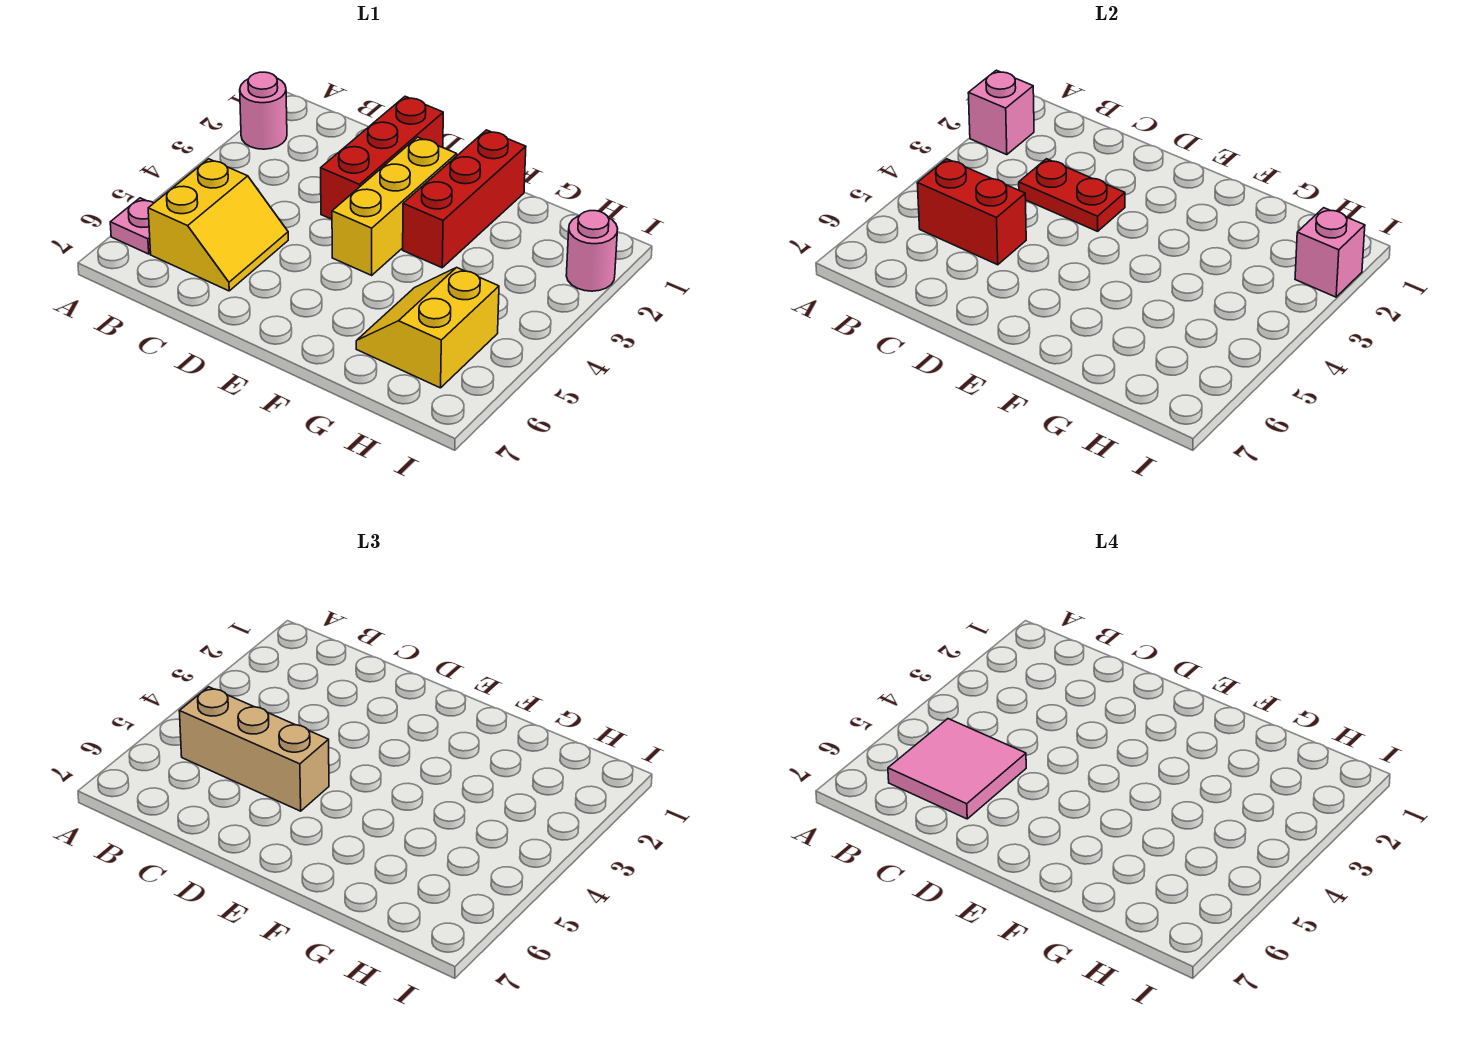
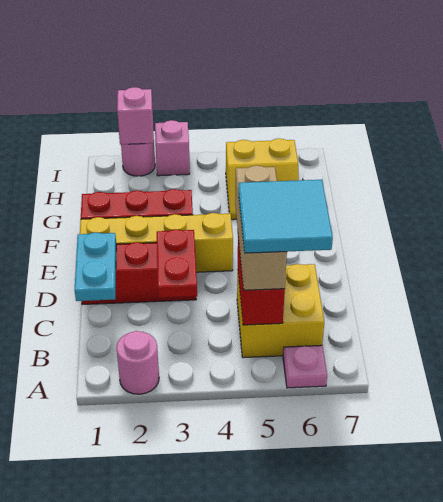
pink 1x1 brick [968,70,1034,155] -> pink 1x1 brick moved to [155,120,190,176]
yellow 2x2 slope [148,159,288,291] -> yellow 2x2 brick [237,264,324,358]
pink 2x2 tile [888,719,1026,819] -> cyan 2x2 tile [239,180,333,253]
none -> cyan 1x2 plate [75,232,116,301]
yellow 1x3 brick [332,137,457,275] -> yellow 1x4 brick [80,213,233,272]

